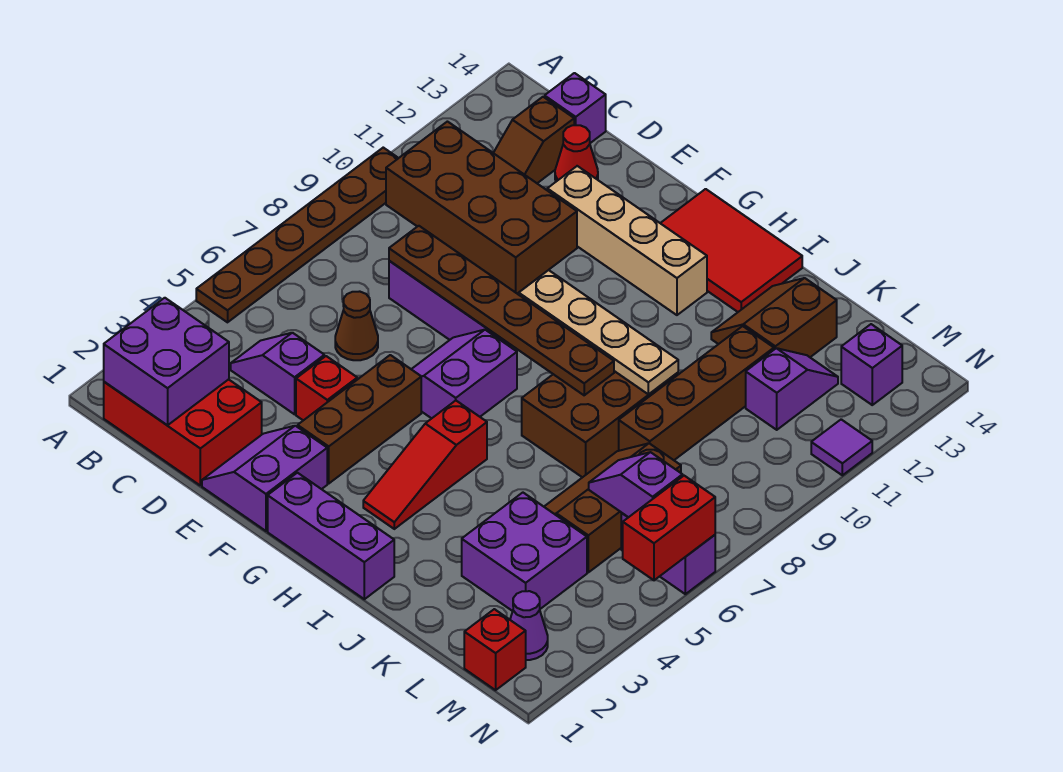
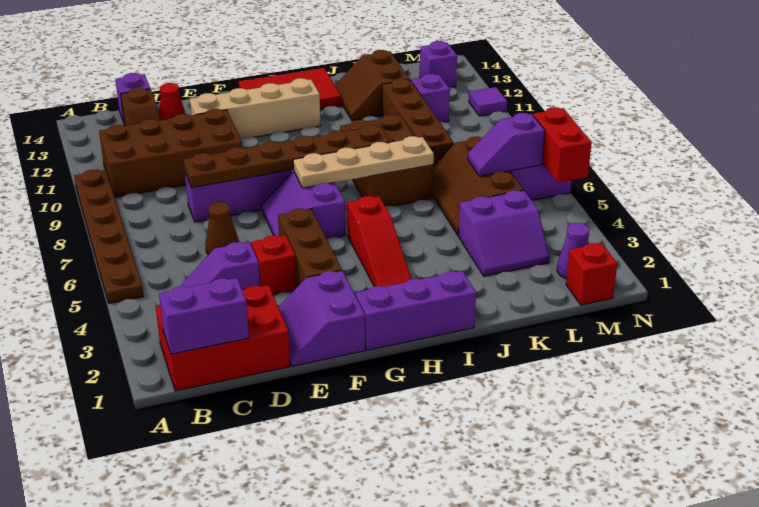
purple 2x2 brick [104,298,229,425] -> purple 1x2 brick [159,278,249,354]
tan 1x4 plate [519,270,678,394] -> tan 1x4 plate moved to [293,136,434,188]
purple 2x2 brick [462,493,587,611] -> purple 2x2 slope [458,190,549,276]

